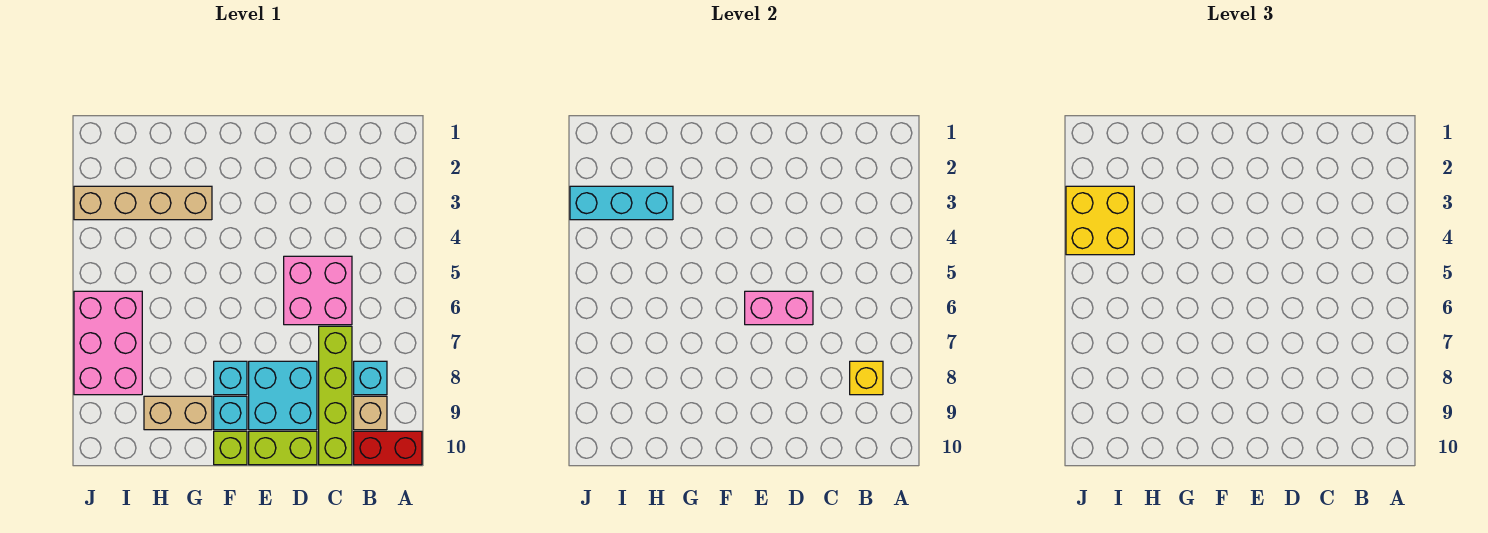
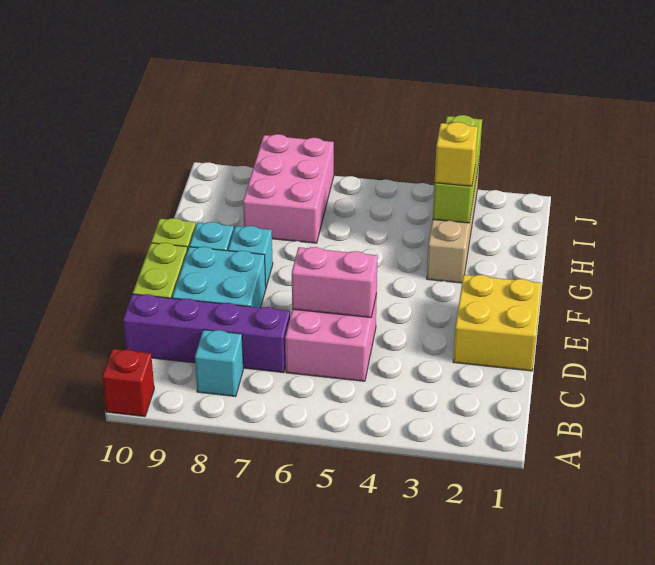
red 1x2 brick [354,431,422,465] -> red 1x1 brick [102,349,154,416]
yellow 1x1 brick [850,361,883,395] -> yellow 1x1 brick moved to [435,122,478,186]
tan 1x1 brick [354,396,387,430] -> none
lime 1x4 brick [319,326,352,465] -> purple 1x4 brick [123,294,290,373]
pink 1x2 brick [745,291,813,325] -> pink 1x2 brick turned to [292,247,378,318]
tan 1x2 brick [144,396,212,430] -> none
cyan 1x3 brick [570,186,673,220] -> lime 1x3 brick [433,115,482,223]
yellow 2x2 brick [1066,186,1134,255] -> yellow 2x2 brick moved to [453,275,542,371]
pink 2x3 brick [74,291,142,395] -> pink 2x3 brick turned to [243,134,334,243]

